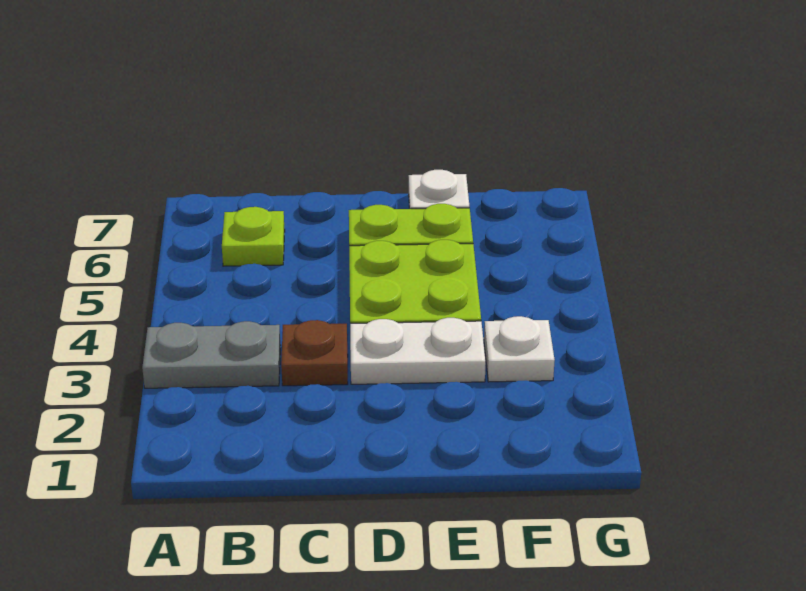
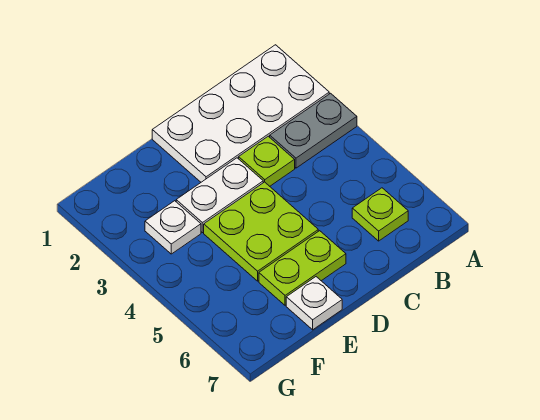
none -> white 2x4 plate [152,45,329,182]
brown 1x1 plate [281,320,348,386] -> lime 1x1 plate [239,136,295,186]

